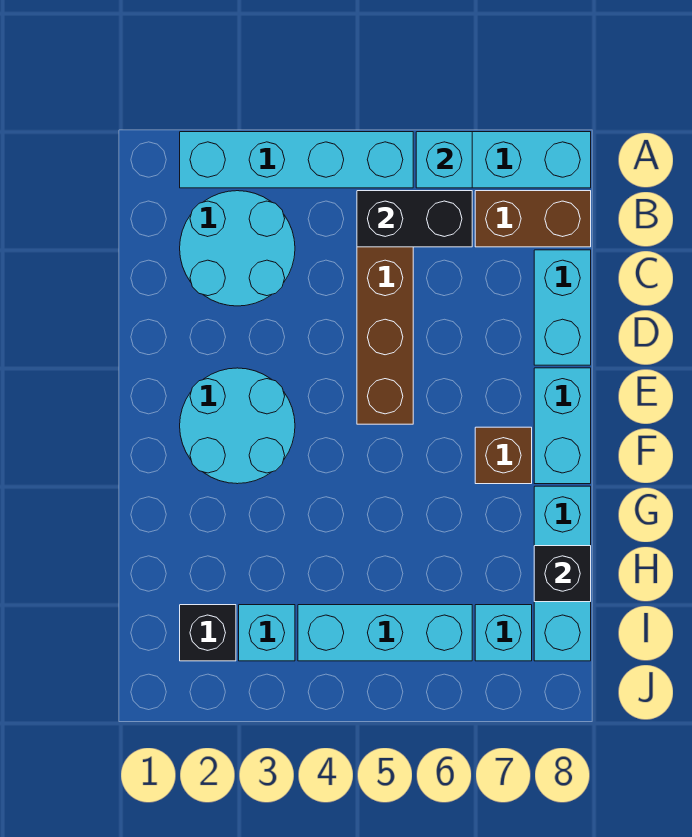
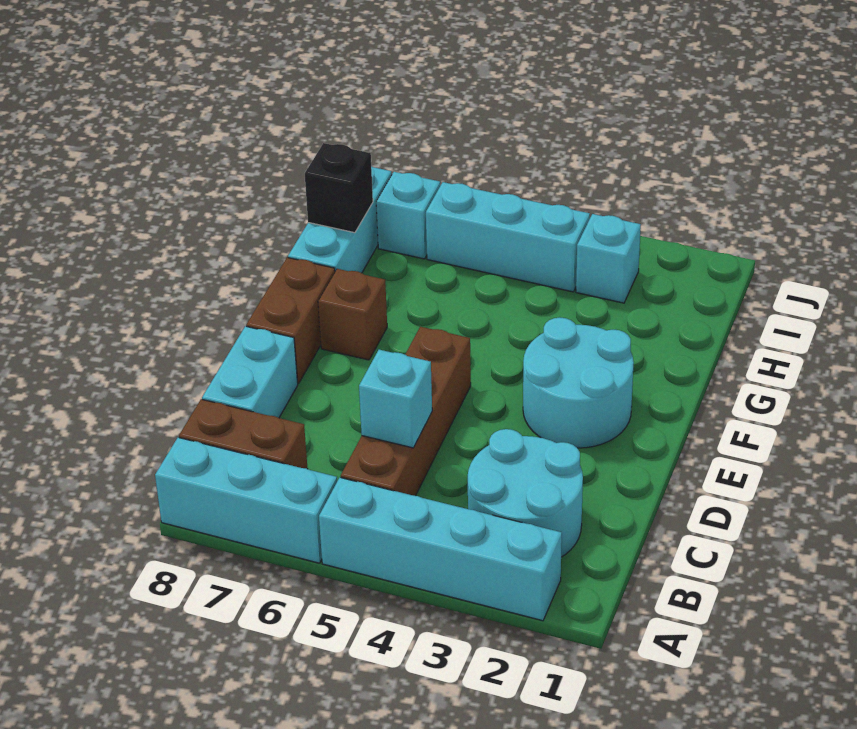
cyan 1x1 brick [416,132,472,188] -> cyan 1x1 brick moved to [359,350,432,448]
black 1x2 brick [357,191,472,247] -> none
cyan 1x2 brick [534,368,591,484] -> brown 1x2 brick [246,258,335,384]
black 1x1 brick [180,605,236,661] -> none

